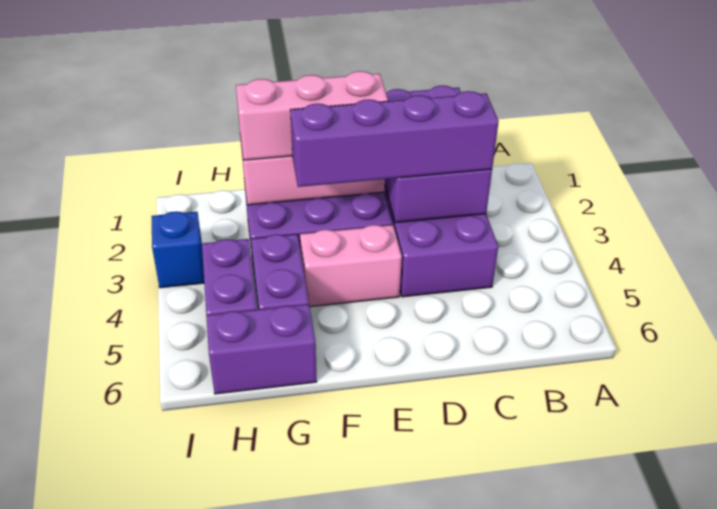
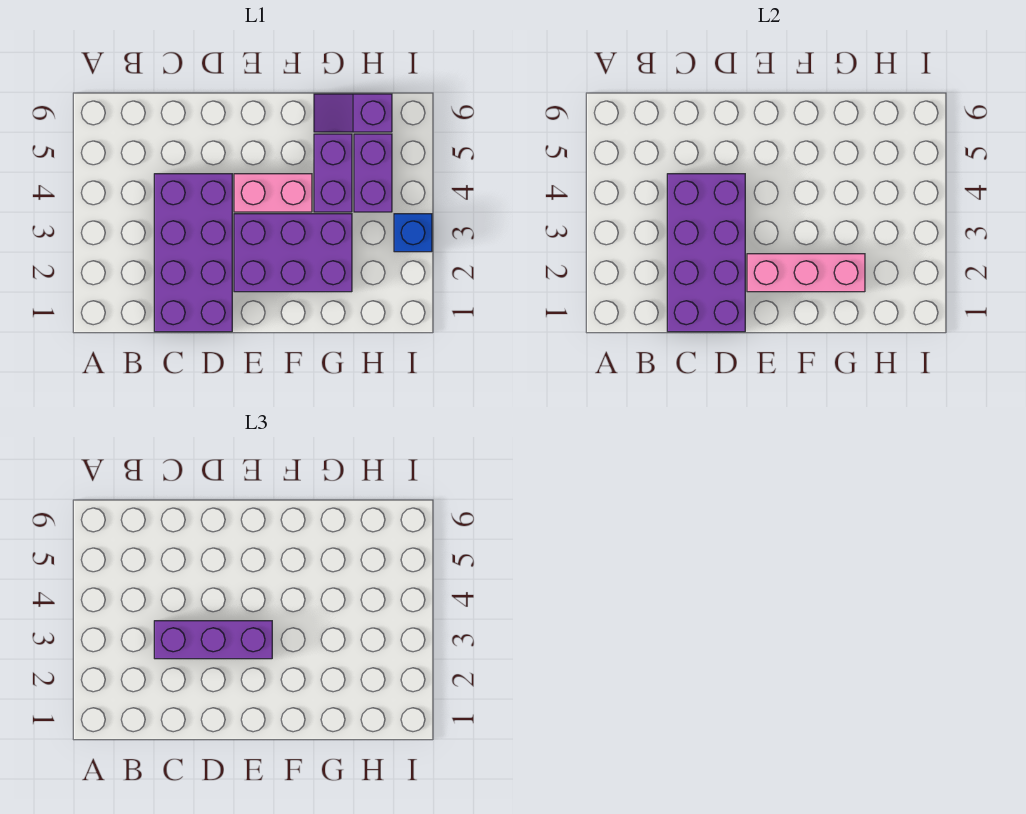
purple 2x3 brick [385,86,492,223] -> purple 2x4 brick [667,174,745,332]
purple 1x4 brick [290,91,499,187] -> purple 1x3 brick [154,621,272,659]
pink 1x3 brick [236,71,388,160] -> none
purple 1x2 brick [206,304,317,394] -> purple 1x2 slope [314,94,392,132]

